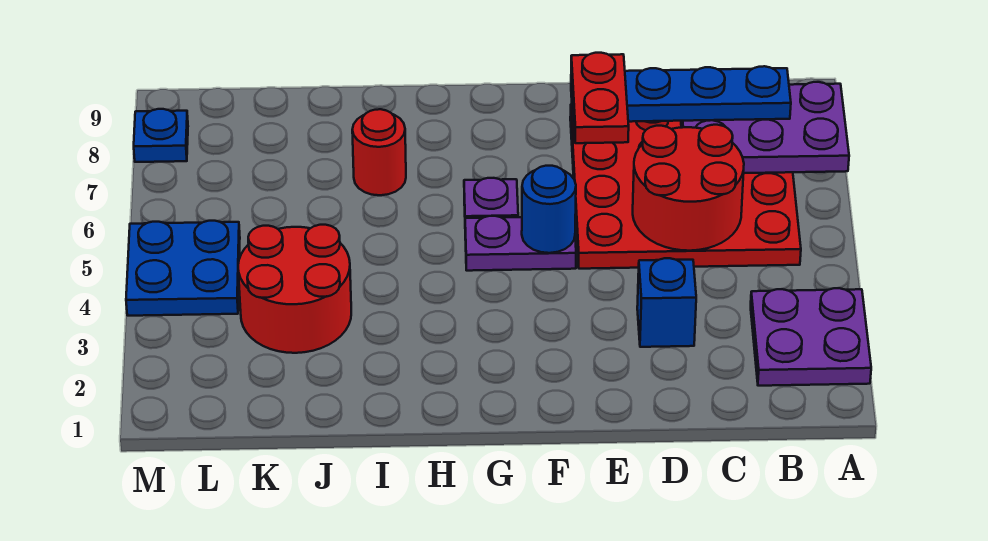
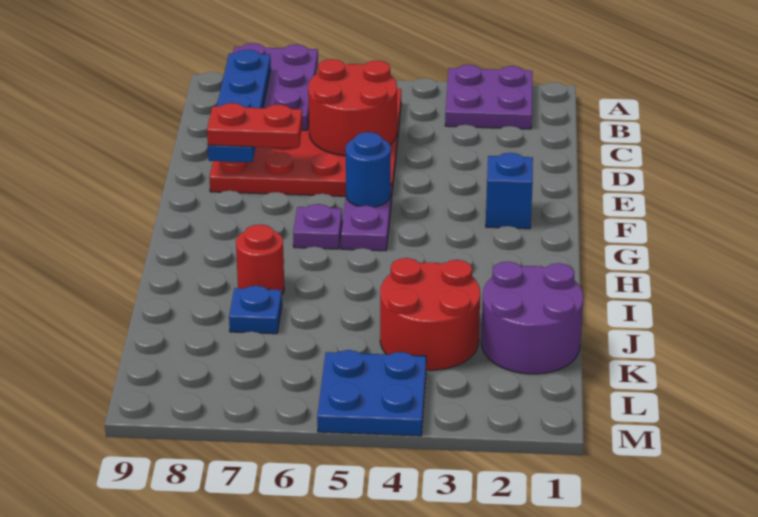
blue 1x1 brick [637,258,696,347] -> blue 1x1 brick moved to [486,153,533,229]
none -> purple 2x2 round brick [481,262,583,374]
blue 1x1 plate [134,109,188,162] -> blue 1x1 plate moved to [229,286,282,334]

